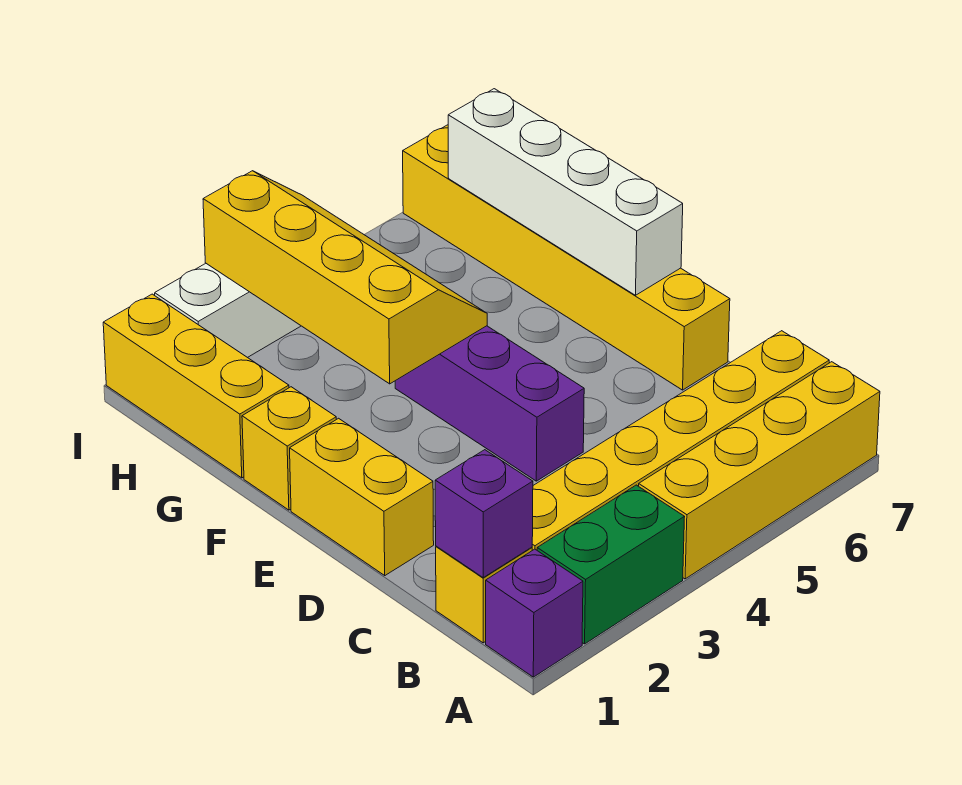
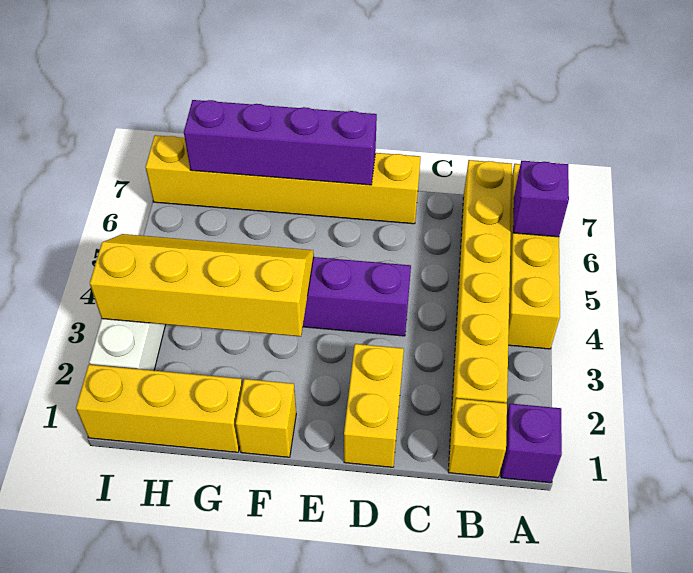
green 1x2 brick [537,485,684,644] -> none
purple 1x1 brick [435,450,533,577] -> purple 1x1 brick moved to [513,161,569,237]
yellow 1x2 brick [290,418,434,575] -> yellow 1x2 brick turned to [344,344,404,467]
white 1x4 brick [448,89,683,295] -> purple 1x4 brick [184,100,377,185]

